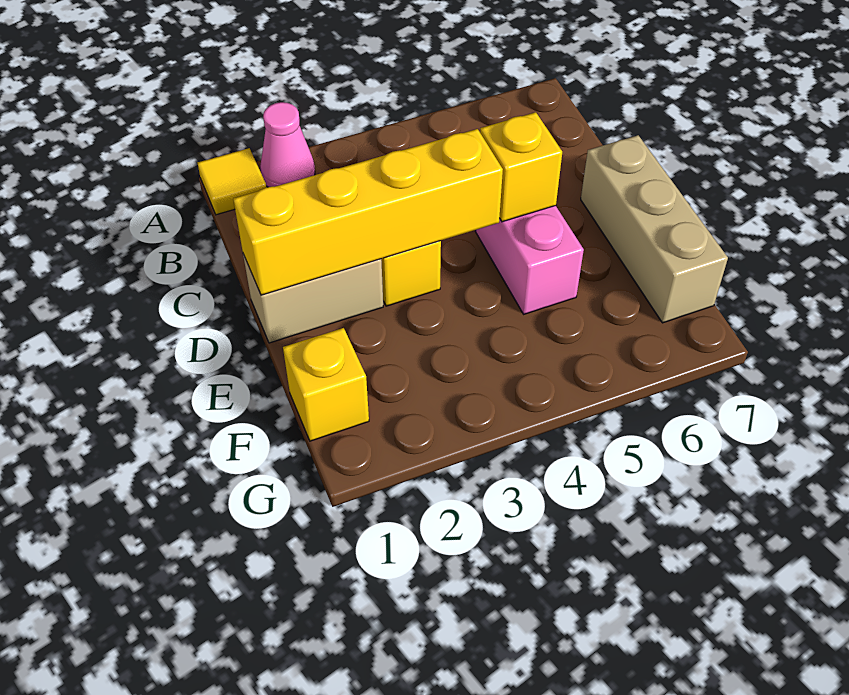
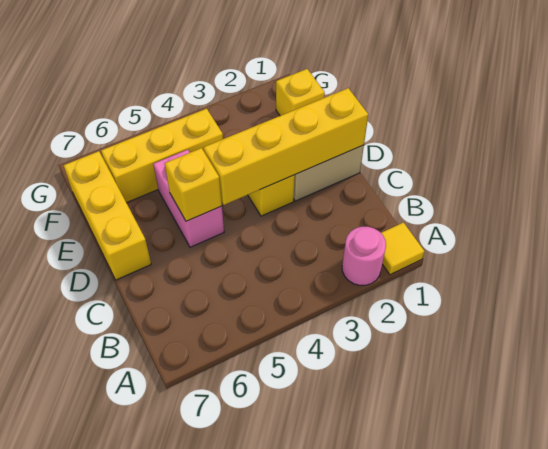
pink 1x1 cone [260,102,315,187] -> pink 1x1 round brick [342,227,386,285]
tan 1x3 brick [581,135,728,323] -> yellow 1x3 brick [63,151,151,280]
none -> yellow 1x3 brick [101,109,223,203]

